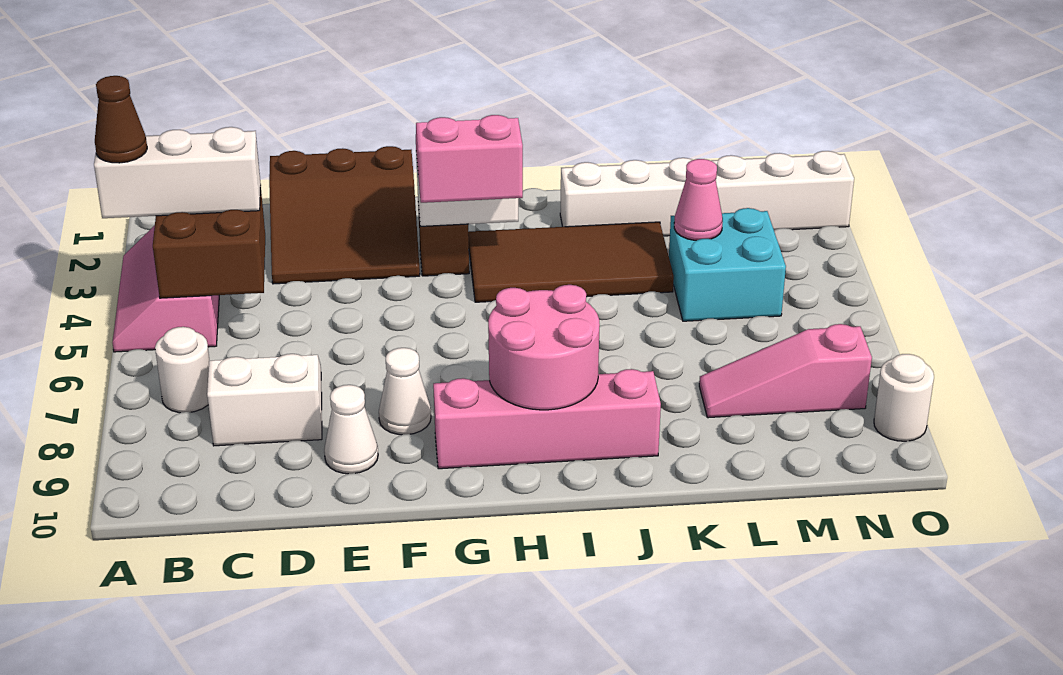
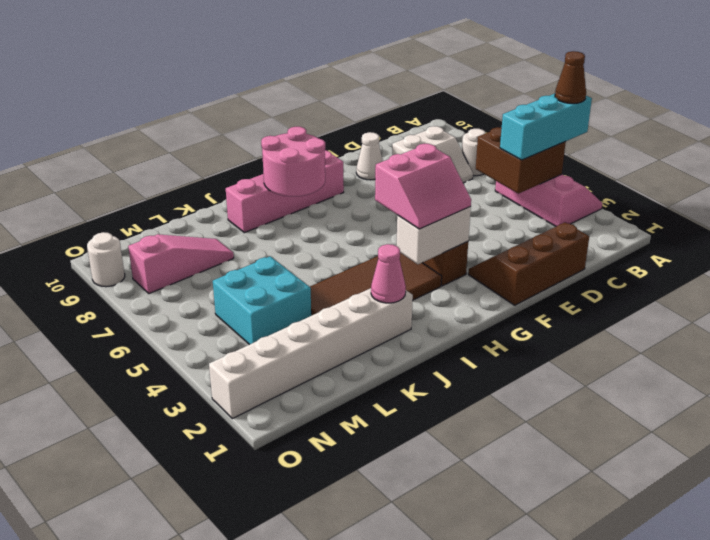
white 1x3 brick [94,127,261,218] -> cyan 1x3 brick [500,94,592,160]
brown 3x3 slope [269,146,420,284] -> brown 2x3 slope [468,222,589,305]
white 1x1 cone [379,348,431,435] -> none
pink 1x1 cone [674,159,723,240] -> pink 1x1 cone moved to [371,244,406,303]

